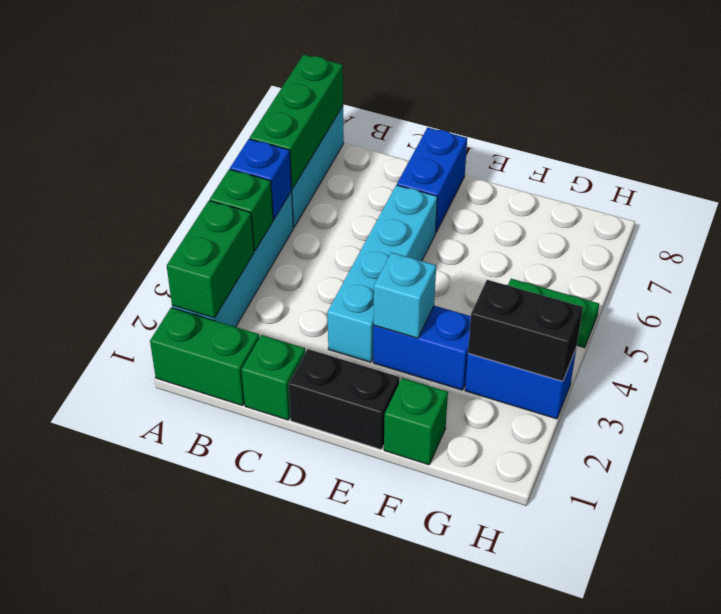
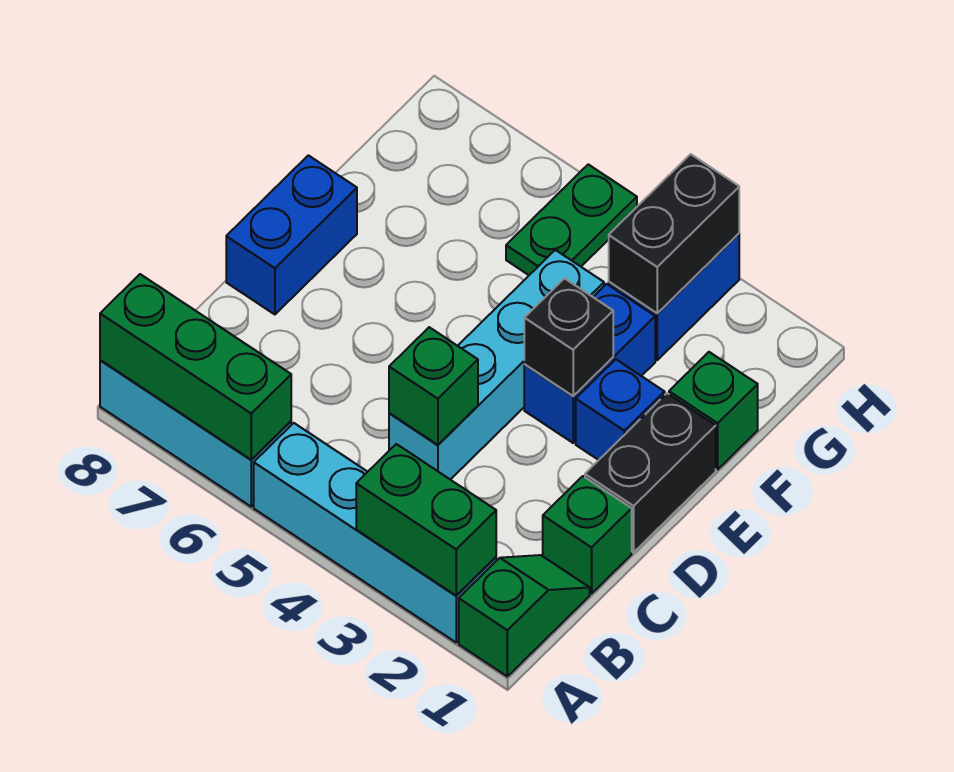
green 1x2 brick [150,307,259,406] -> green 1x2 slope [459,555,590,676]
green 1x1 brick [210,169,273,251] -> green 1x1 brick moved to [389,327,478,445]
blue 1x1 brick [230,139,292,219] -> blue 1x1 brick moved to [576,359,665,460]
cyan 1x4 brick [327,185,437,362] -> cyan 1x4 brick turned to [389,250,604,480]
blue 1x2 brick [397,128,467,232] -> blue 1x2 brick turned to [226,155,357,314]
cyan 1x1 brick [374,252,436,338] -> black 1x1 brick [524,278,613,396]

